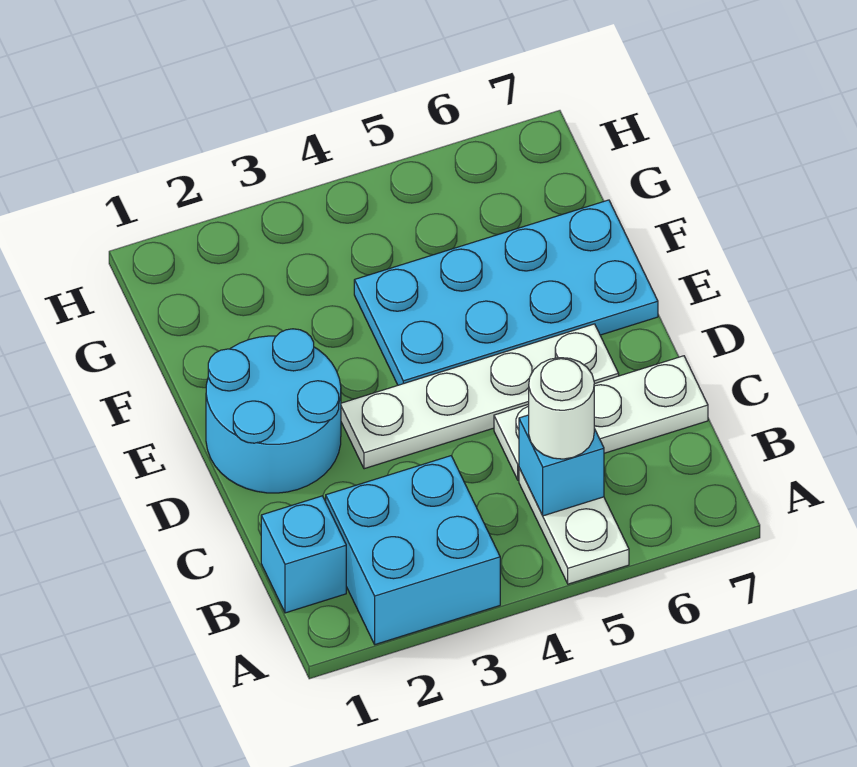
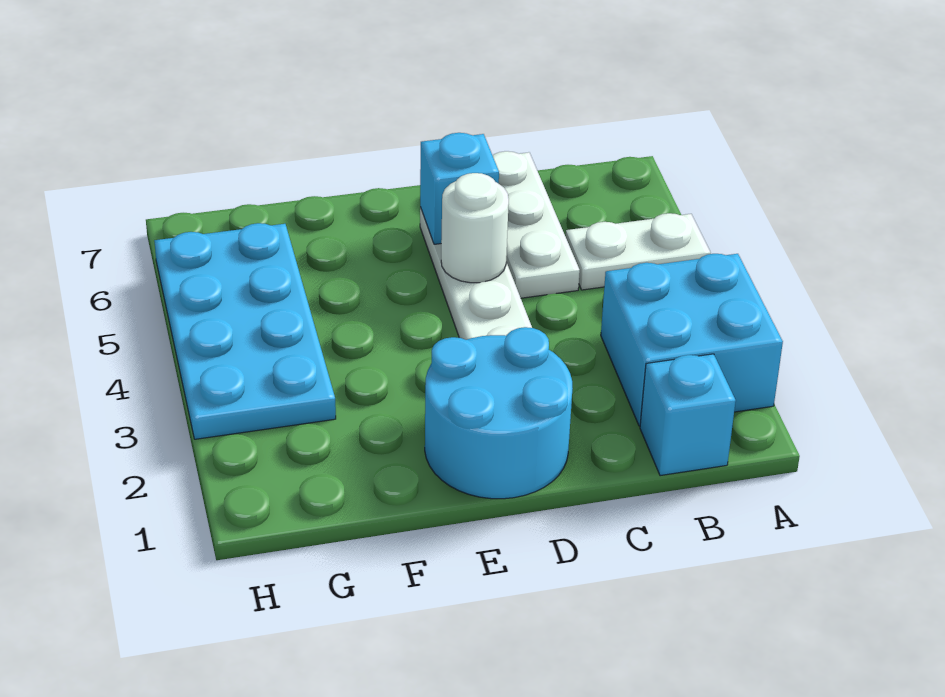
cyan 1x1 brick [519,415,604,516] -> cyan 1x1 brick moved to [420,133,499,244]
white 1x1 round brick [529,358,594,459] -> white 1x1 round brick moved to [441,173,509,283]
cyan 2x4 plate [354,200,658,385] -> cyan 2x4 plate moved to [154,223,336,439]

